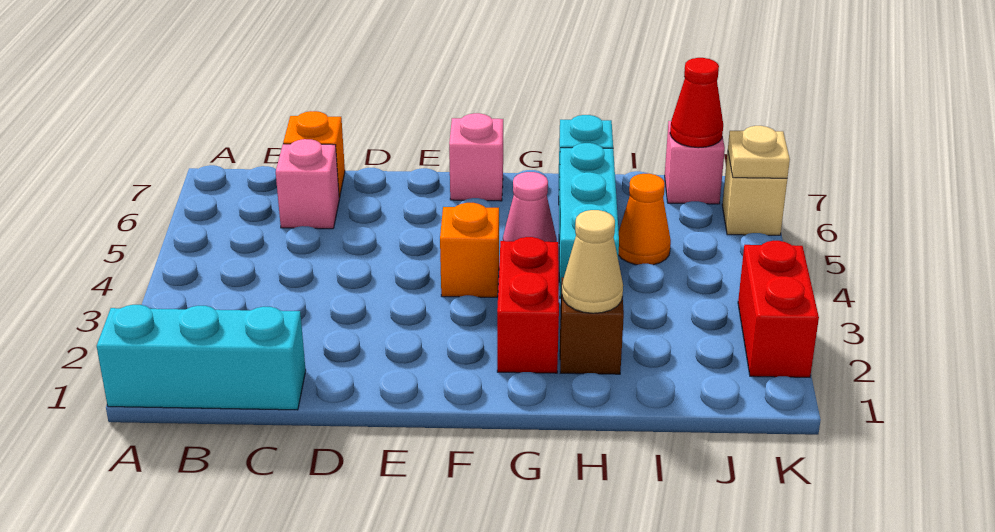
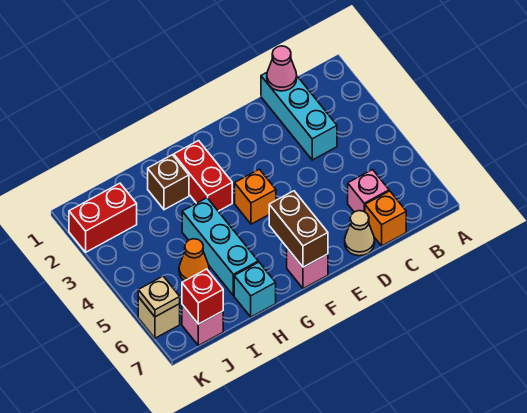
cyan 1x3 brick [97,305,306,410] -> cyan 1x3 brick turned to [261,73,337,160]
none -> brown 1x2 brick [269,191,328,267]
pink 1x1 cone [503,172,557,242] -> pink 1x1 cone moved to [267,46,297,91]
tan 1x1 cone [562,210,623,313] -> tan 1x1 cone moved to [345,211,375,256]
red 1x1 cone [670,58,723,148] -> red 1x1 brick [182,269,223,324]
red 1x2 brick [738,241,819,377] -> red 1x2 brick turned to [69,183,137,252]

